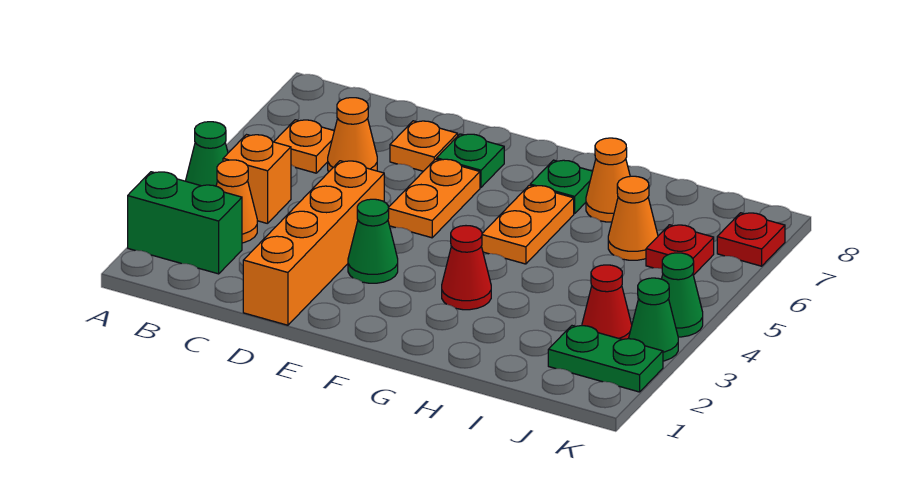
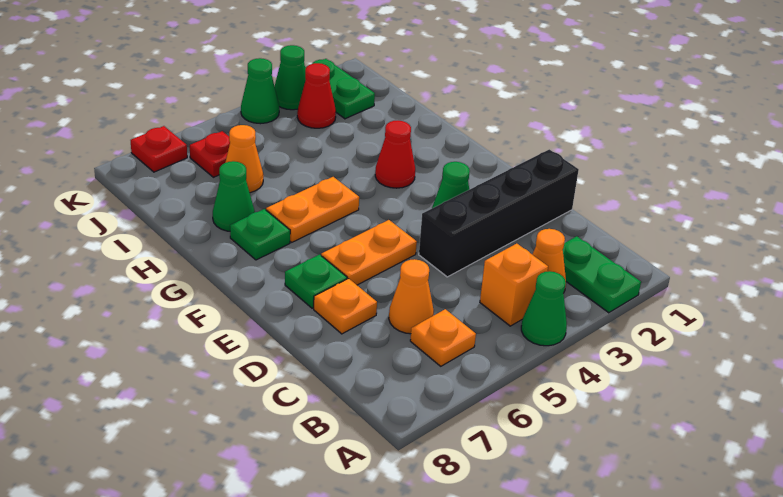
green 1x2 brick [128,172,242,274] -> green 1x2 plate [563,236,641,313]
orange 1x4 brick [243,161,384,325] -> black 1x4 brick [419,149,579,277]
orange 1x1 cone [586,138,630,222] -> green 1x1 cone [213,161,255,231]

